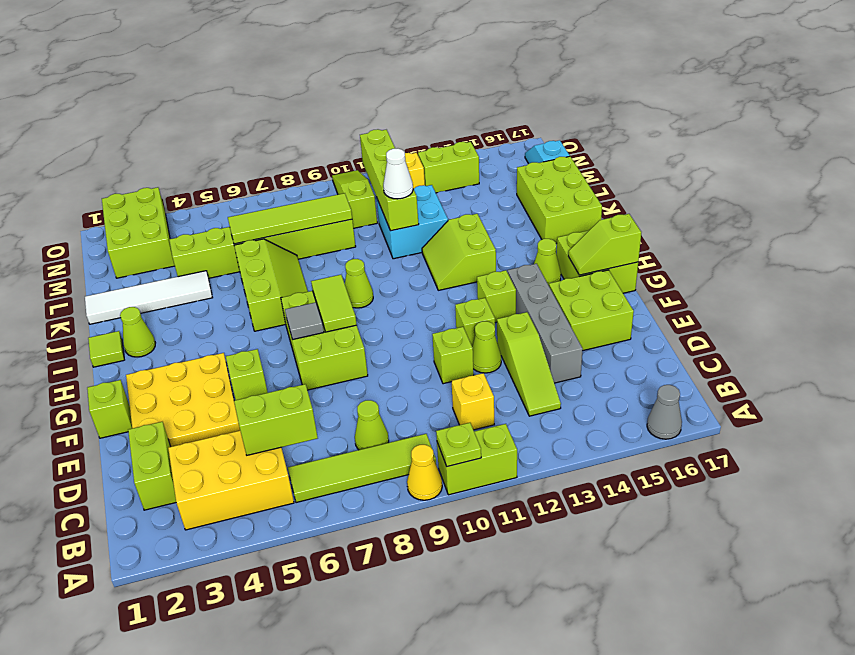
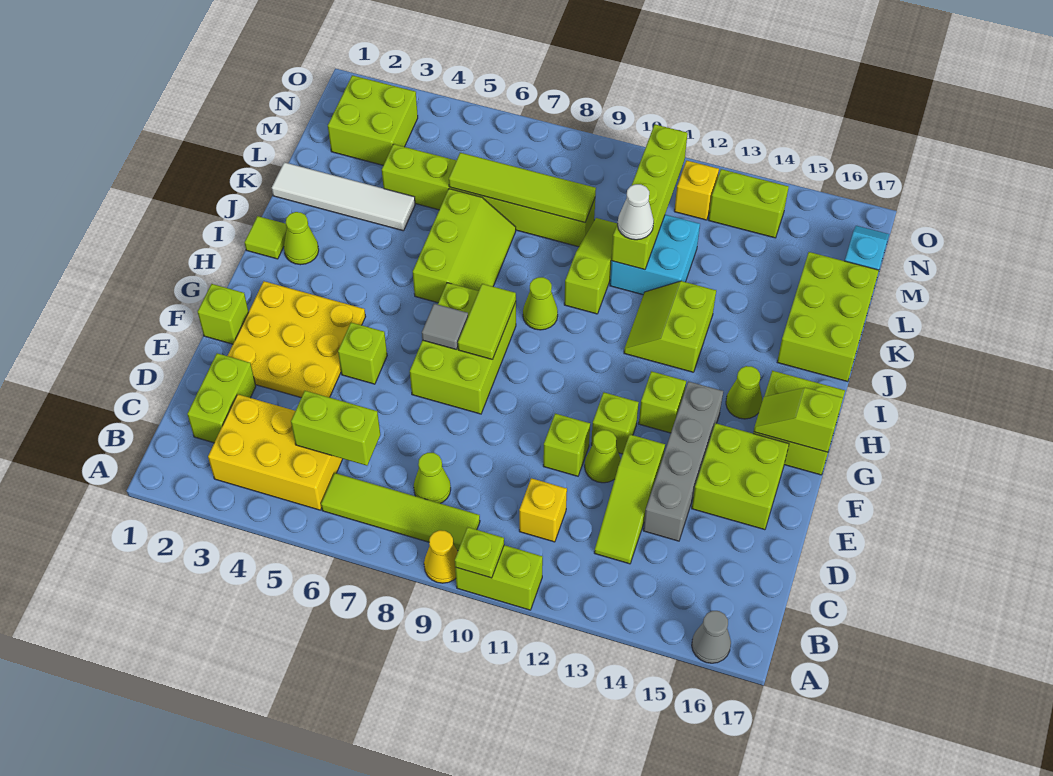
lime 2x3 brick [102,187,175,278] -> lime 2x2 brick [328,75,418,165]
lime 1x3 slope [332,170,377,228] -> lime 1x3 slope moved to [564,218,617,314]

